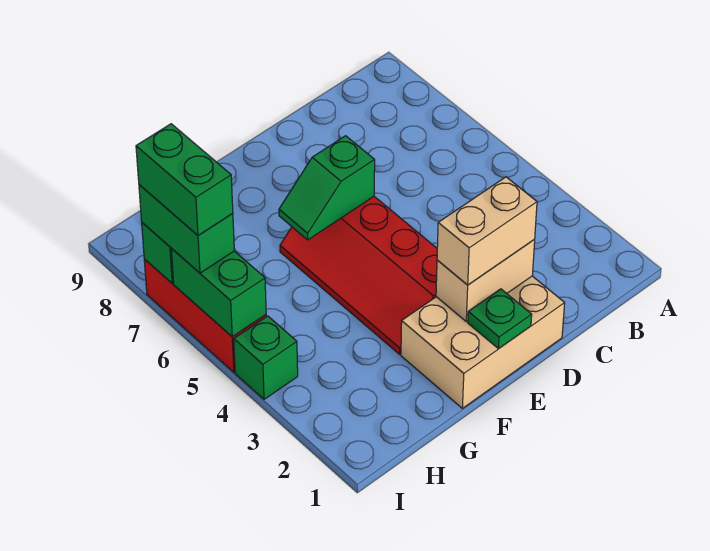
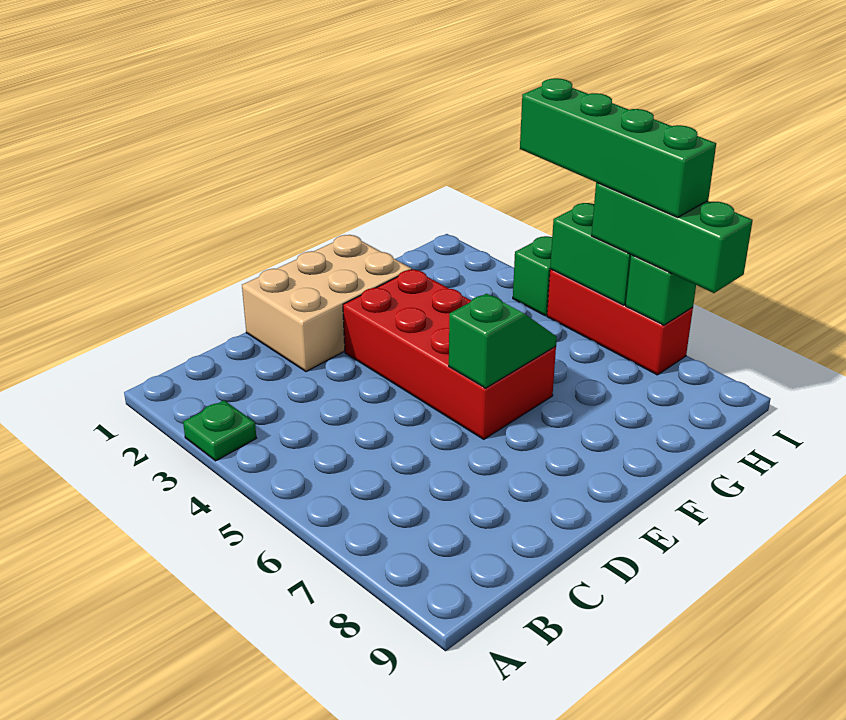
tan 1x2 brick [436,240,535,321] -> none
tan 1x2 brick [437,177,537,285] -> none
green 1x1 plate [468,289,532,349] -> green 1x1 plate moved to [183,400,256,461]
red 2x4 slope [280,197,437,354] -> red 2x4 brick [343,269,556,439]
green 1x2 brick [139,185,234,273] -> green 1x3 brick [592,183,753,293]
green 1x2 brick [136,124,233,235] -> green 1x4 brick [520,78,716,217]

